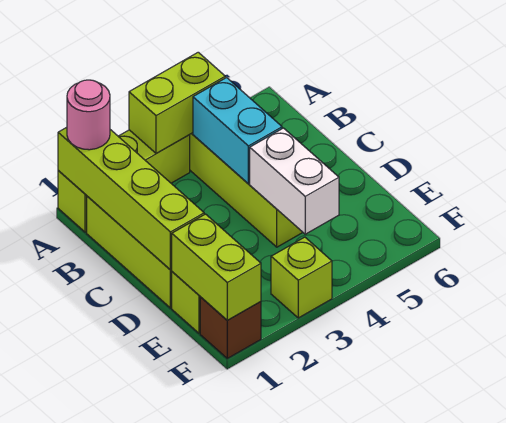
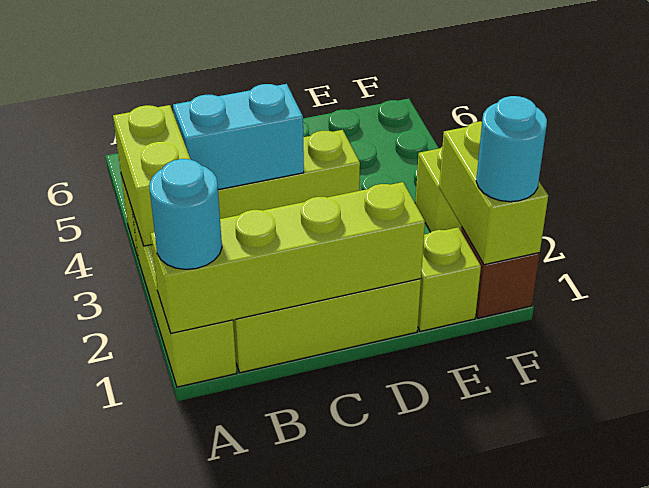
pink 1x1 round brick [67,80,110,150] -> cyan 1x1 round brick [149,159,222,269]
white 1x2 brick [250,128,339,234] -> none
lime 1x2 brick [171,214,261,320] -> lime 1x2 brick turned to [439,121,548,265]
none -> cyan 1x1 round brick [476,96,547,202]

